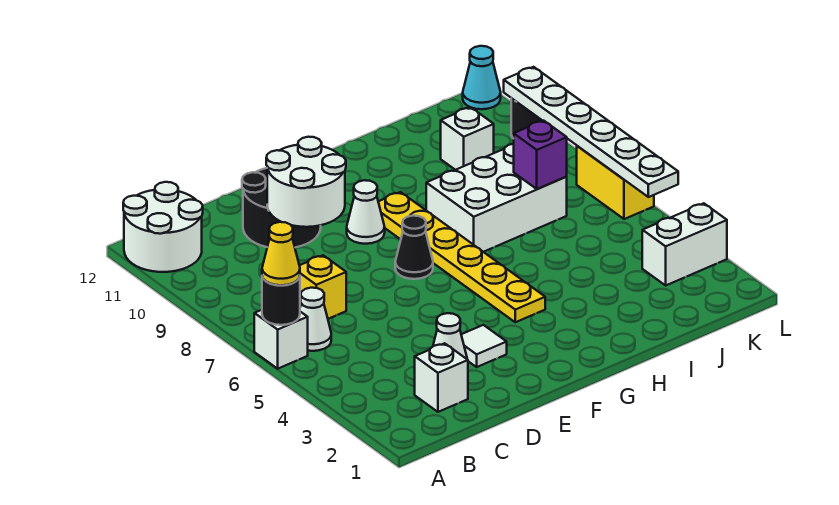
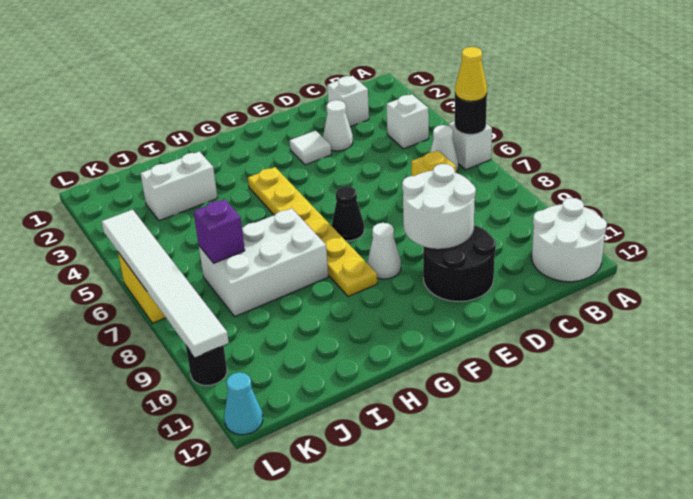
white 1x1 brick [441,107,494,170] -> white 1x1 brick moved to [387,94,429,149]
white 1x2 brick [642,203,727,285] -> white 1x2 brick moved to [140,152,217,221]
white 1x6 plate [504,67,678,197] -> white 1x6 tile [102,210,229,357]

